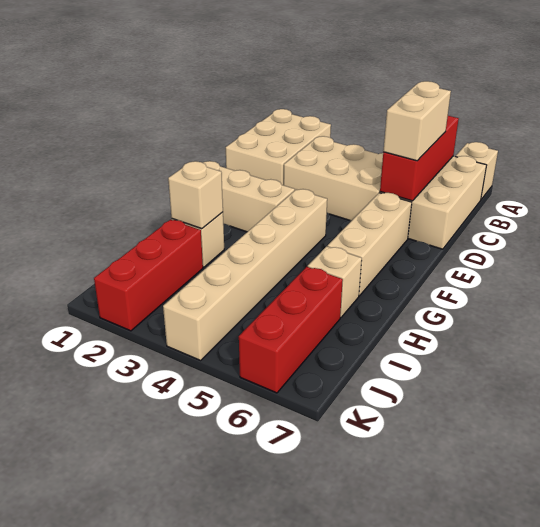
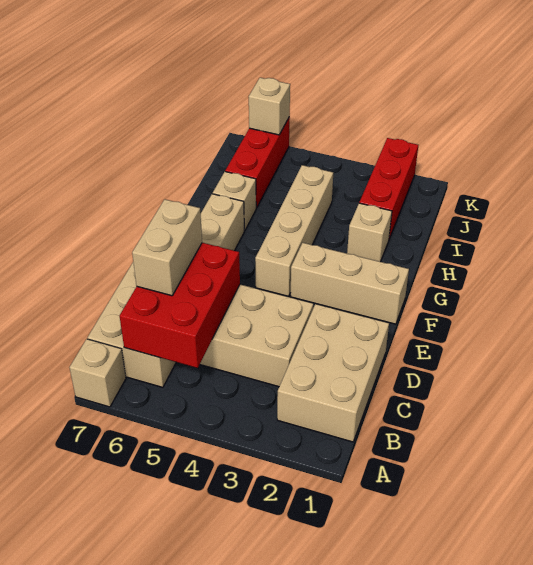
red 1x3 brick [380,116,459,201] -> red 2x3 brick [120,243,240,368]
tan 1x6 brick [163,189,327,360] -> tan 1x4 brick [255,165,333,296]
tan 1x1 brick [168,161,223,229] -> tan 1x1 brick moved to [249,78,290,135]

